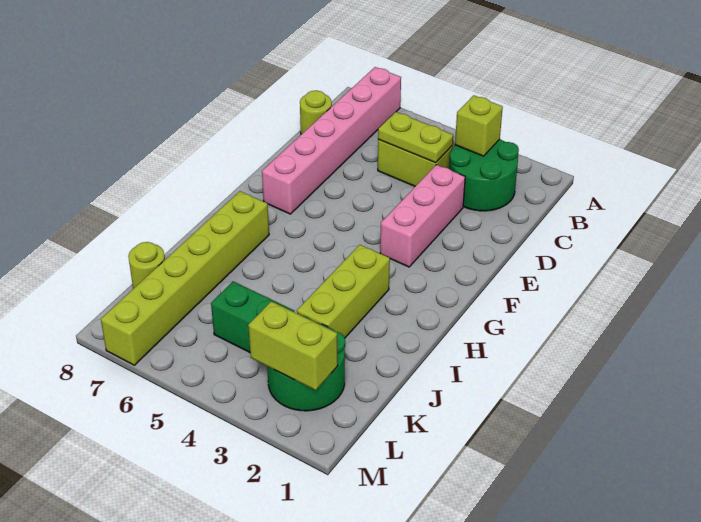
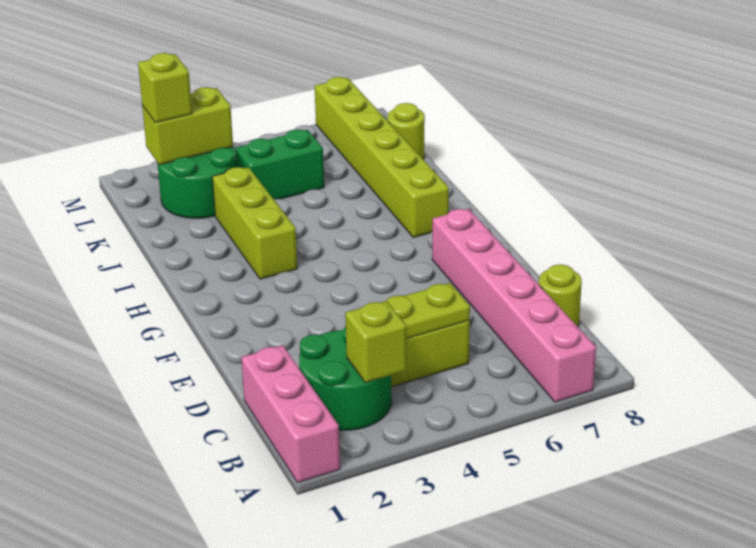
pink 1x3 brick [380,165,465,267] -> pink 1x3 brick moved to [241,345,340,483]
none -> lime 1x1 brick [138,53,192,123]

